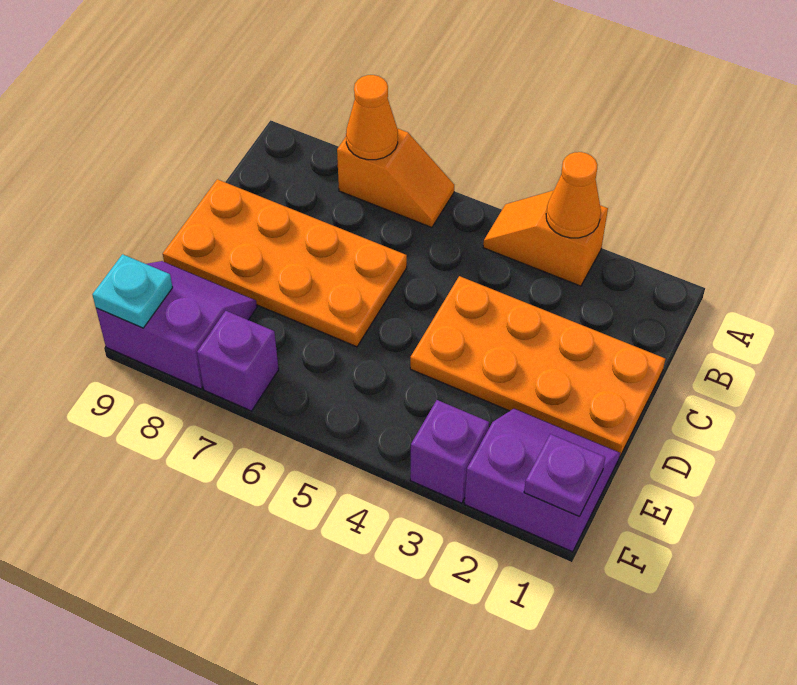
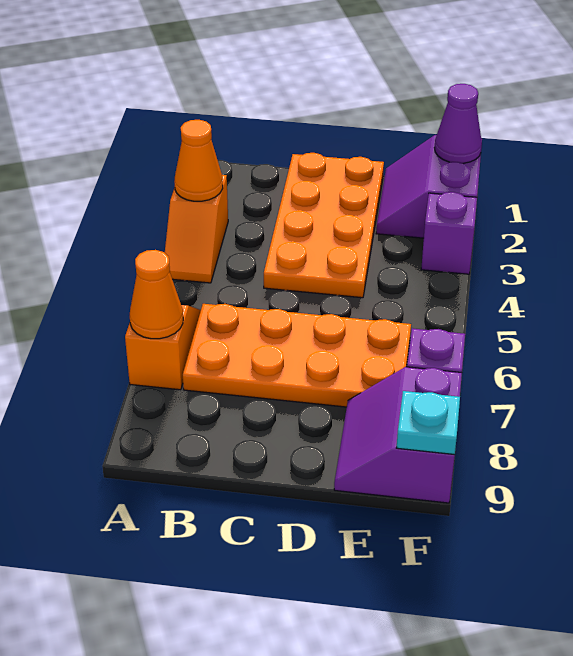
orange 2x4 plate [163,179,407,347] -> orange 2x4 plate turned to [183,304,411,407]
purple 1x1 plate [524,434,605,517] -> purple 1x1 cone [434,84,482,163]

